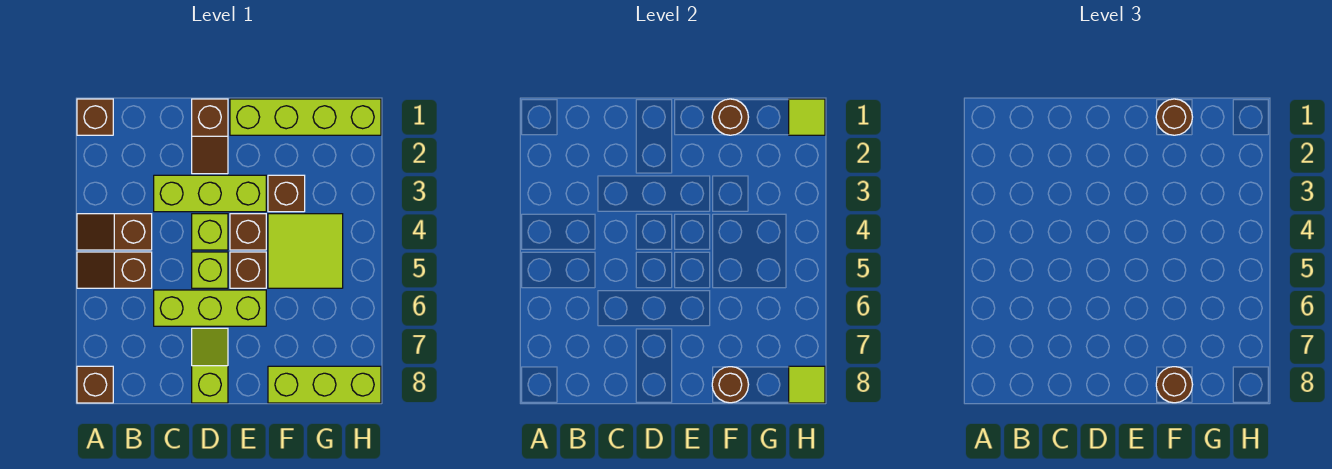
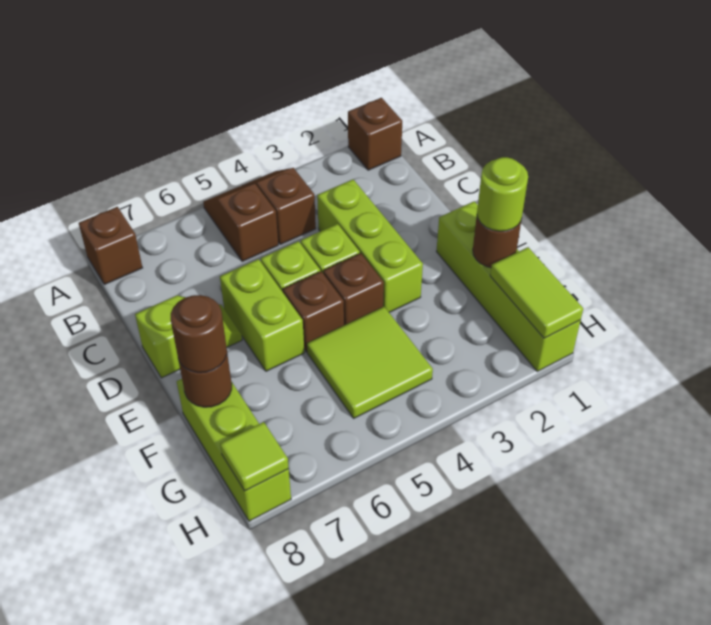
lime 1x3 brick [154,290,266,326] -> lime 1x2 brick [220,259,304,371]
brown 1x2 slope [192,99,228,174] -> none
brown 1x1 round brick [1156,99,1192,135] -> lime 1x1 round brick [477,157,528,231]
brown 1x1 brick [268,175,305,212] -> none
lime 1x1 tile [789,99,825,135] -> lime 1x2 tile [490,247,583,338]

